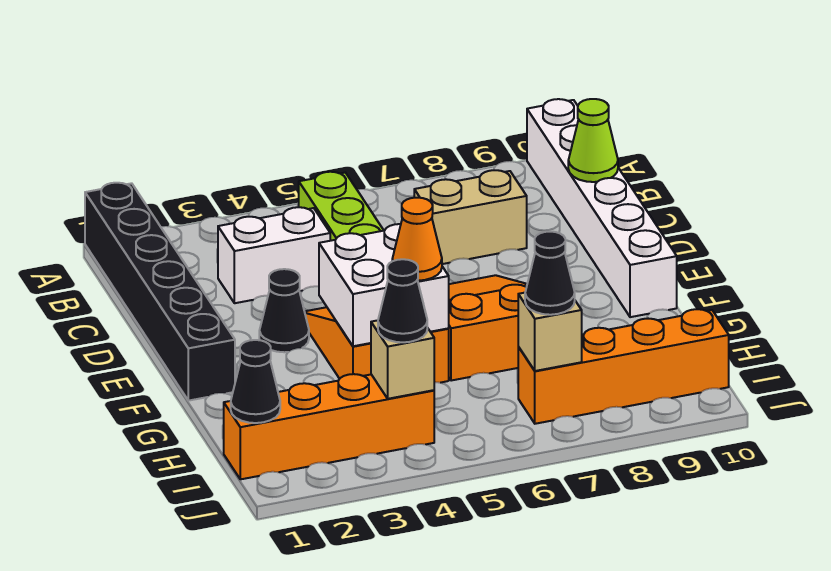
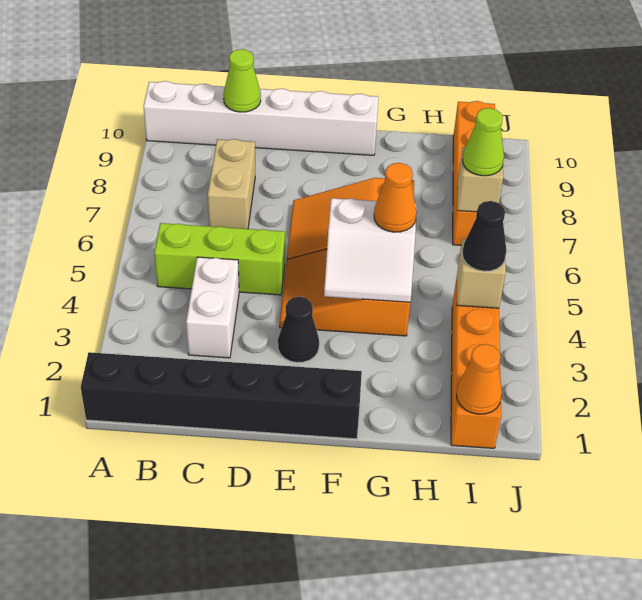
white 2x2 brick [319,224,449,346] -> white 2x2 slope [324,198,416,302]
black 1x1 cone [231,340,280,423] -> orange 1x1 cone [456,344,502,414]
black 1x1 cone [525,232,575,315] -> lime 1x1 cone [463,108,504,176]

